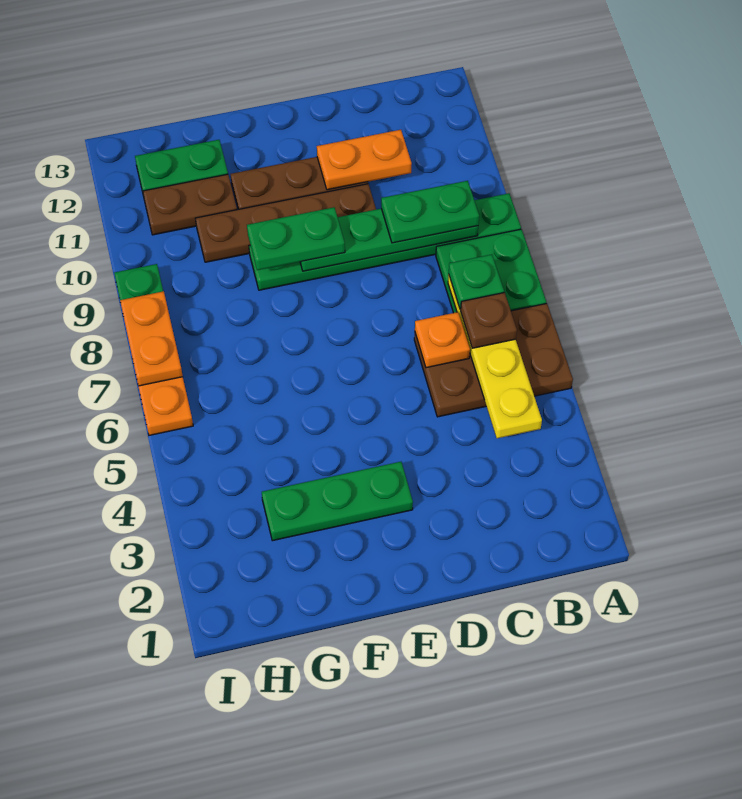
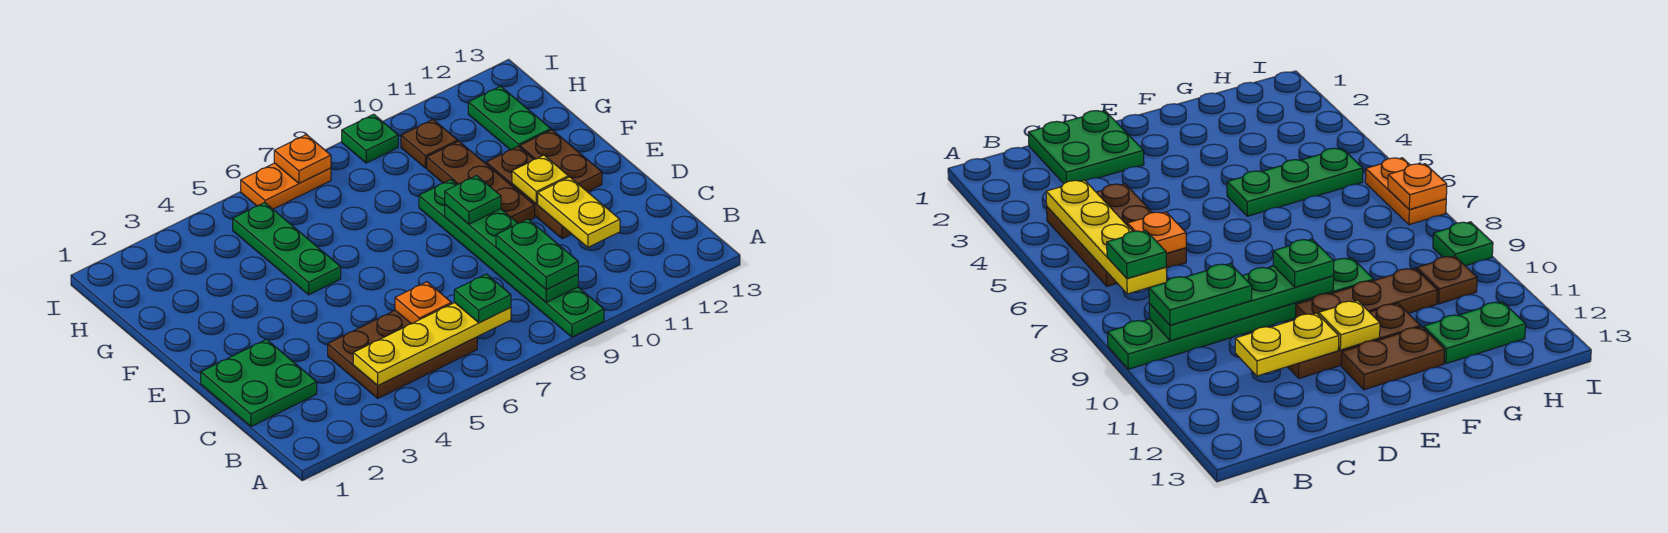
brown 2x3 plate [414,303,573,417] -> brown 2x3 plate turned to [328,310,477,398]
green 2x2 plate [436,229,546,313] -> green 2x2 plate moved to [201,339,317,426]
brown 1x1 plate [461,293,517,348] -> brown 1x1 plate moved to [401,120,458,168]
orange 1x2 plate [317,130,412,190] -> yellow 1x2 plate [538,177,620,247]
brown 1x4 plate [195,184,376,262] -> brown 1x3 plate [427,141,535,223]
green 1x3 plate [262,462,413,541] -> green 1x3 plate moved to [233,203,341,295]
green 1x2 plate [247,207,345,270] -> green 1x1 plate [445,176,501,224]
none -> yellow 1x1 plate [512,155,568,204]
brown 1x2 plate [143,174,237,235] -> brown 1x2 plate moved to [520,130,602,192]
orange 1x2 plate [120,291,183,386] -> orange 1x1 plate [274,135,331,183]

